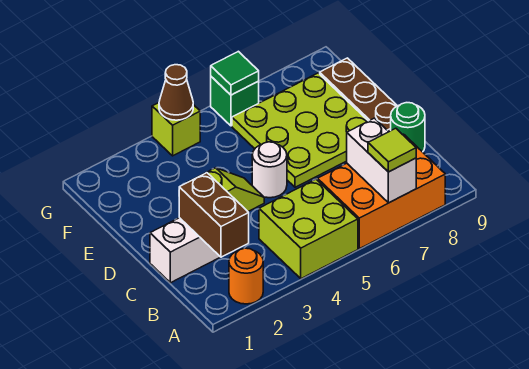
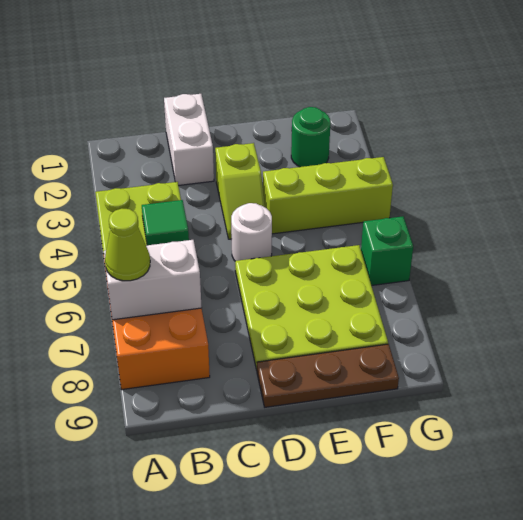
orange 1x1 round brick [229,248,263,304] -> none
lime 1x1 tile [368,128,416,172] -> lime 1x1 cone [105,209,150,281]
brown 1x2 brick [179,173,249,257] -> none
green 1x1 round brick [391,103,425,152] -> green 1x1 round brick moved to [291,107,330,167]
lime 1x1 brick [152,103,200,156] -> lime 1x3 brick [263,157,393,234]
brown 1x1 cone [159,65,193,120] -> none
green 1x1 tile [211,51,259,95] -> green 1x1 tile moved to [142,200,189,245]

